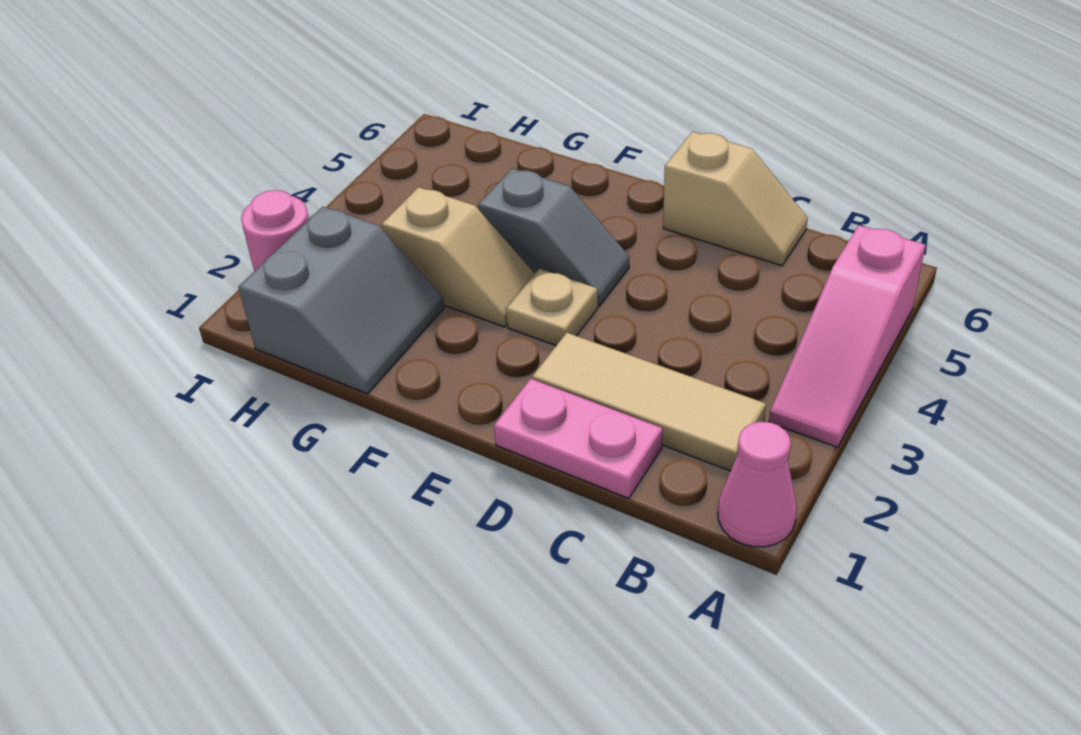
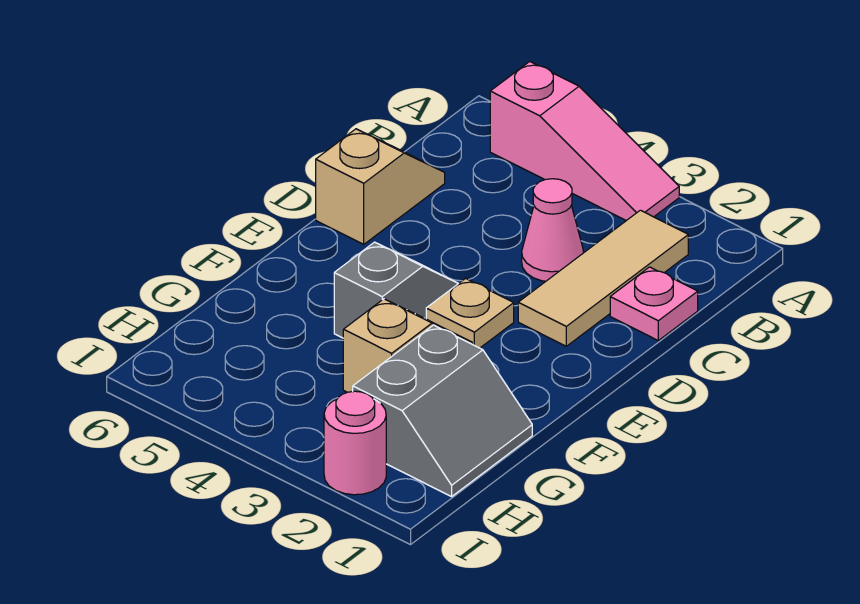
pink 1x1 cone [718,422,797,547] -> pink 1x1 cone moved to [522,179,584,281]
pink 1x2 plate [494,379,663,498] -> pink 1x1 plate [610,267,698,340]
grey 2x2 slope [239,207,444,394] -> grey 2x2 slope turned to [353,325,532,497]

